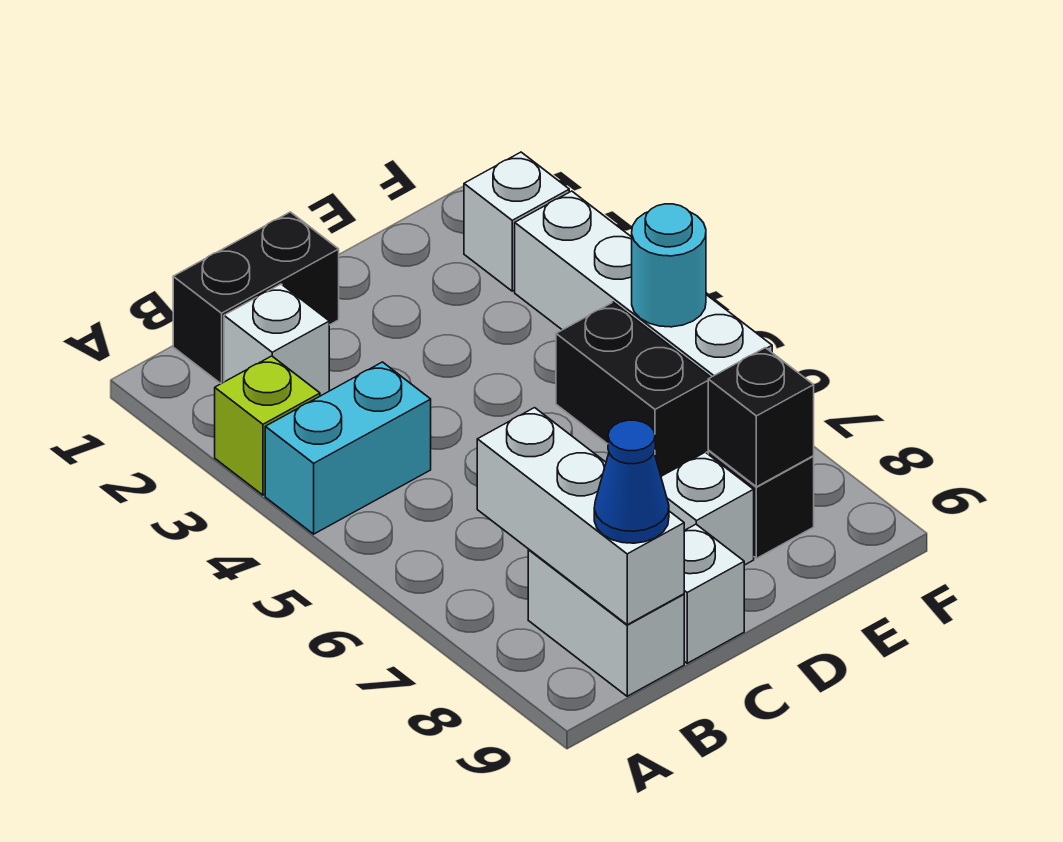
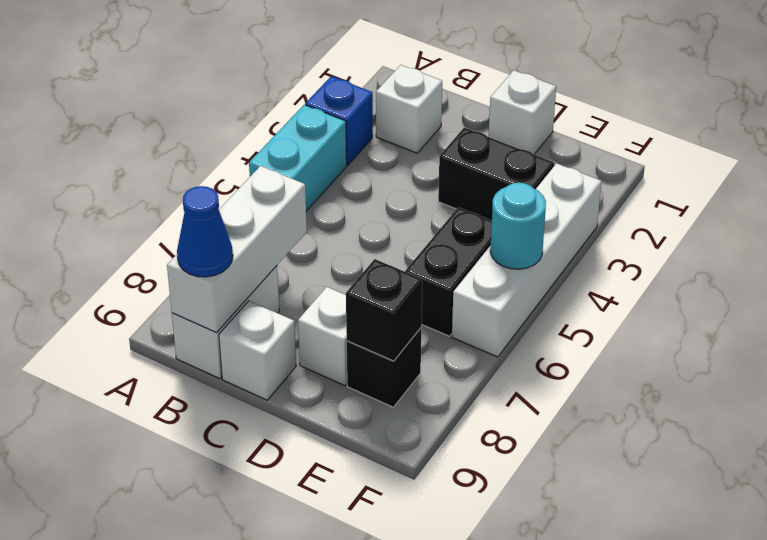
lime 1x1 brick [215,356,320,495] -> blue 1x1 brick [305,76,373,165]
cyan 1x2 brick [265,362,431,534] -> cyan 1x2 brick turned to [249,105,347,211]
black 1x2 brick [173,212,339,384] -> black 1x2 brick moved to [438,128,554,221]
white 1x1 brick [464,152,569,291] -> white 1x1 brick moved to [489,70,556,154]

